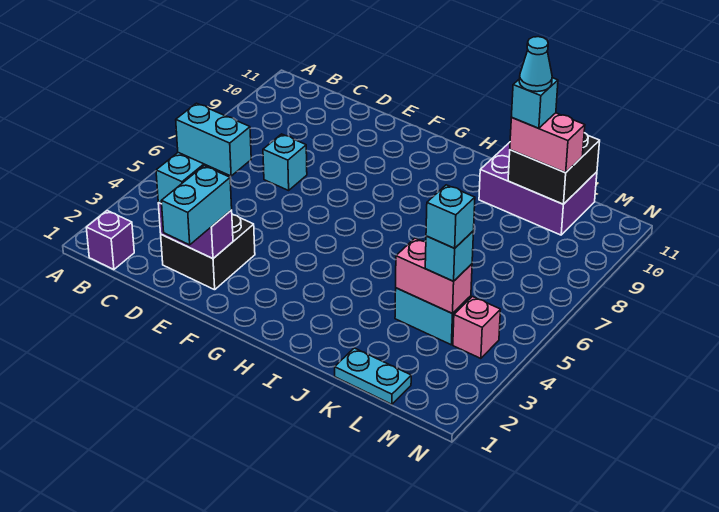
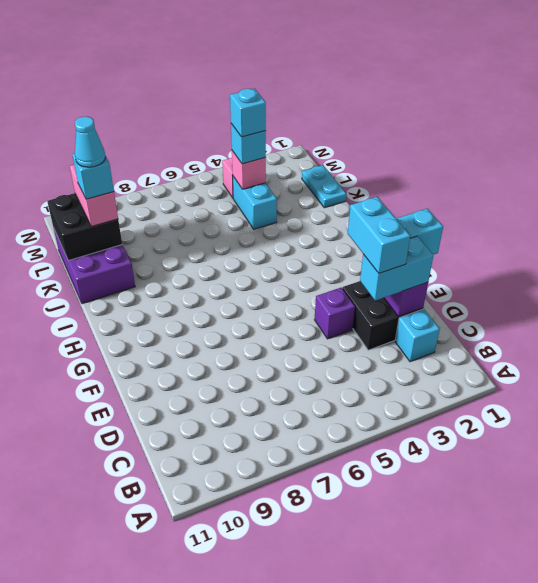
purple 1x1 brick [86,211,134,270] -> purple 1x1 brick moved to [315,288,355,339]
cyan 1x1 brick [263,134,307,190] -> cyan 1x1 brick moved to [395,309,440,362]
pink 1x2 brick [396,238,472,314] -> pink 1x1 brick [232,151,266,189]

